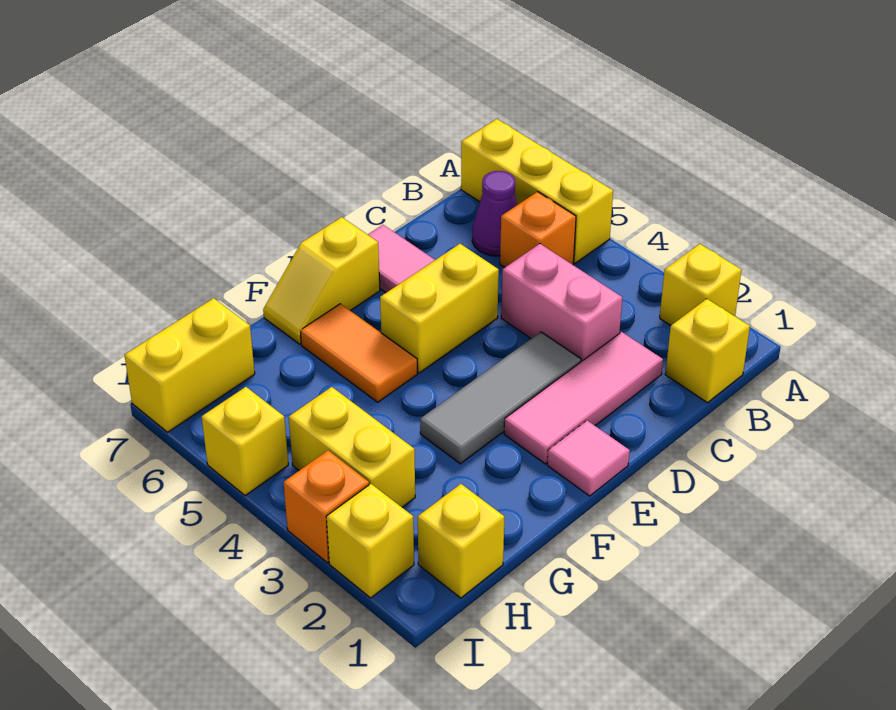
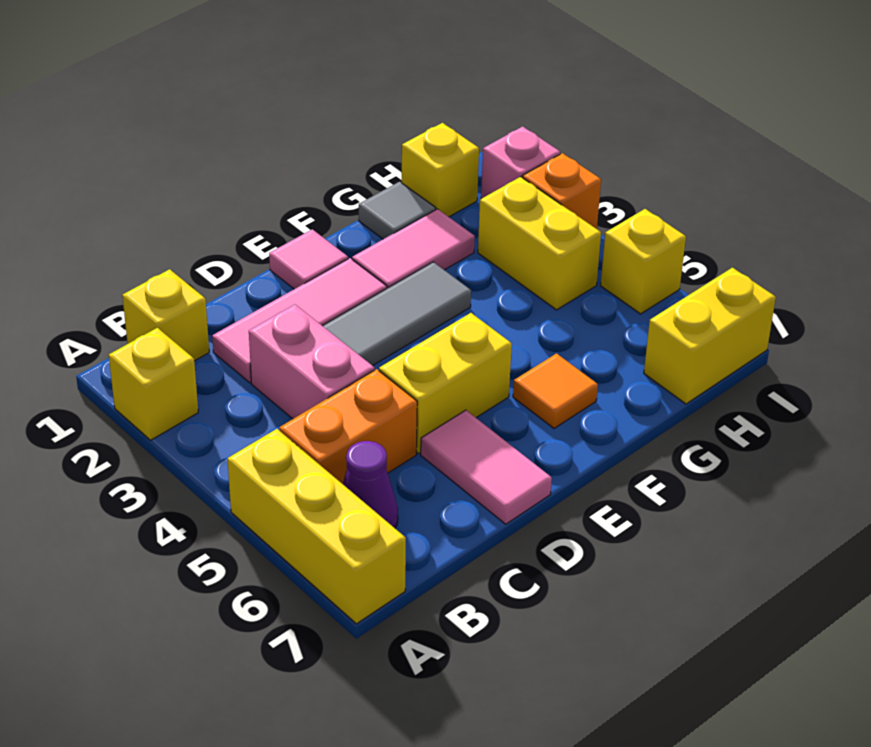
orange 1x1 brick [500,192,576,268] -> orange 1x2 brick [279,369,417,484]
yellow 1x2 slope [263,217,380,344] -> none
none -> pink 1x2 tile [352,209,475,288]
orange 1x2 tile [300,304,417,402] -> orange 1x1 tile [513,354,598,428]
none -> grey 1x1 tile [359,182,436,239]
yellow 1x1 brick [326,484,414,598] -> pink 1x1 brick [481,126,560,199]

